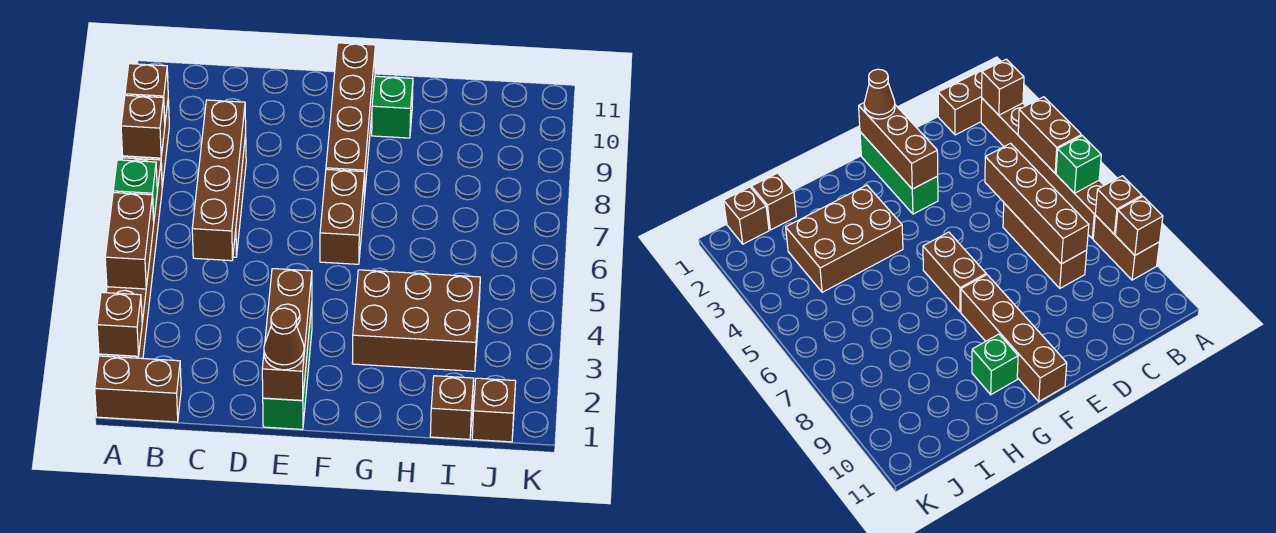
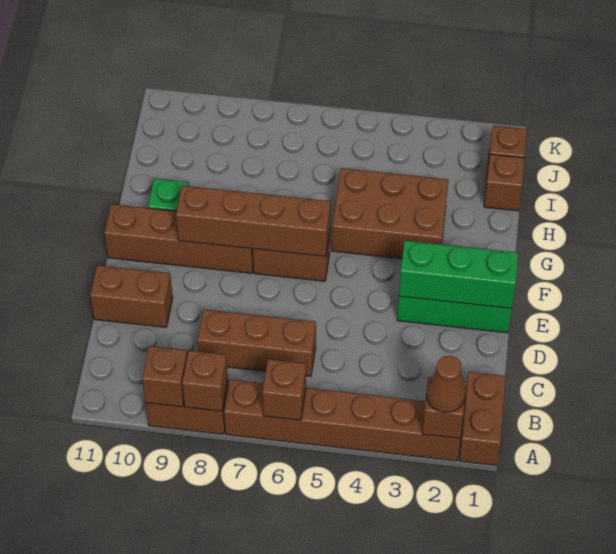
brown 1x2 brick [105,193,154,289] -> brown 1x2 brick moved to [90,265,173,327]
green 1x1 brick [113,160,157,220] -> brown 1x1 brick [263,359,306,420]
brown 1x4 brick [192,100,246,261] -> brown 1x4 brick moved to [176,186,331,256]
brown 1x3 brick [262,269,312,400] -> green 1x3 brick [399,241,518,309]
brown 1x1 cone [264,308,304,370] -> brown 1x1 cone moved to [427,356,466,412]
brown 2x3 brick [352,270,480,371] -> brown 2x3 brick turned to [332,168,448,259]

